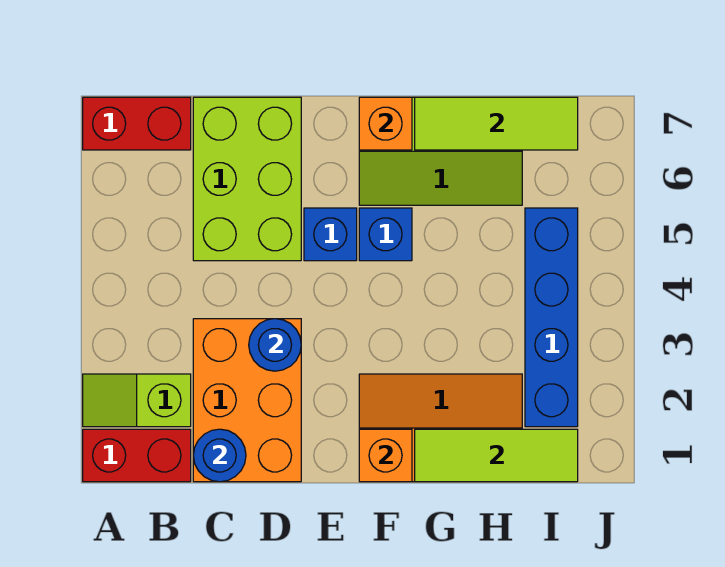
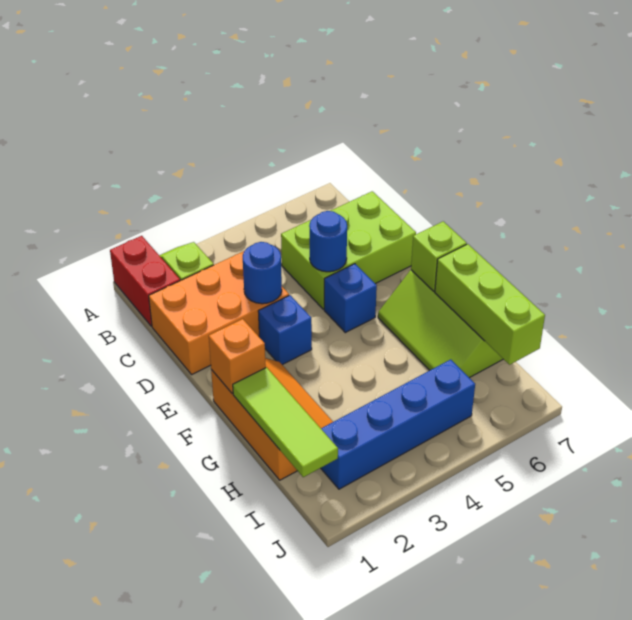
red 1x2 brick [83,97,191,150] -> none
blue 1x1 round brick [193,429,246,482] -> blue 1x1 round brick moved to [309,211,347,272]
blue 1x1 brick [359,208,412,261] -> blue 1x1 brick moved to [258,295,312,365]
orange 1x1 brick [359,97,412,150] -> lime 1x1 brick [411,221,467,291]
lime 1x3 tile [415,97,578,150] -> lime 1x3 brick [435,244,545,365]

